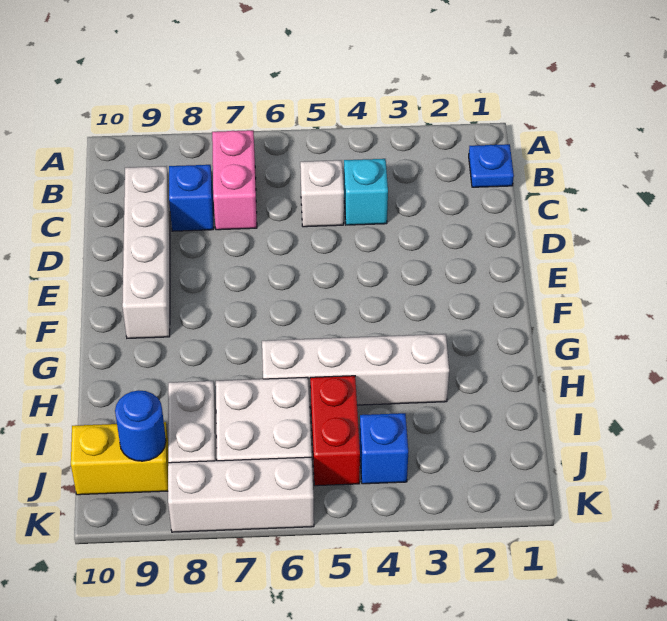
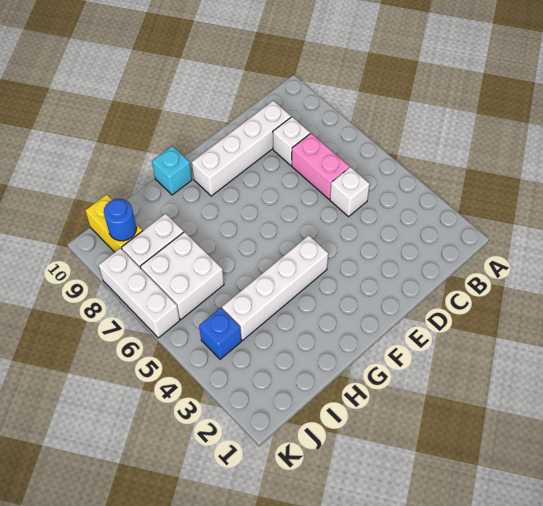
blue 1x1 plate [469,144,514,187] -> none
pink 1x2 brick [212,130,257,230] -> pink 1x2 brick turned to [292,133,349,199]
cyan 1x1 brick [344,159,388,225] -> cyan 1x1 brick moved to [152,146,192,195]
blue 1x1 brick [169,165,214,231] -> white 1x1 brick [273,117,310,165]
white 1x4 brick [262,334,449,407] -> white 1x4 brick turned to [222,235,328,340]
red 1x2 brick [310,376,360,486] -> none

